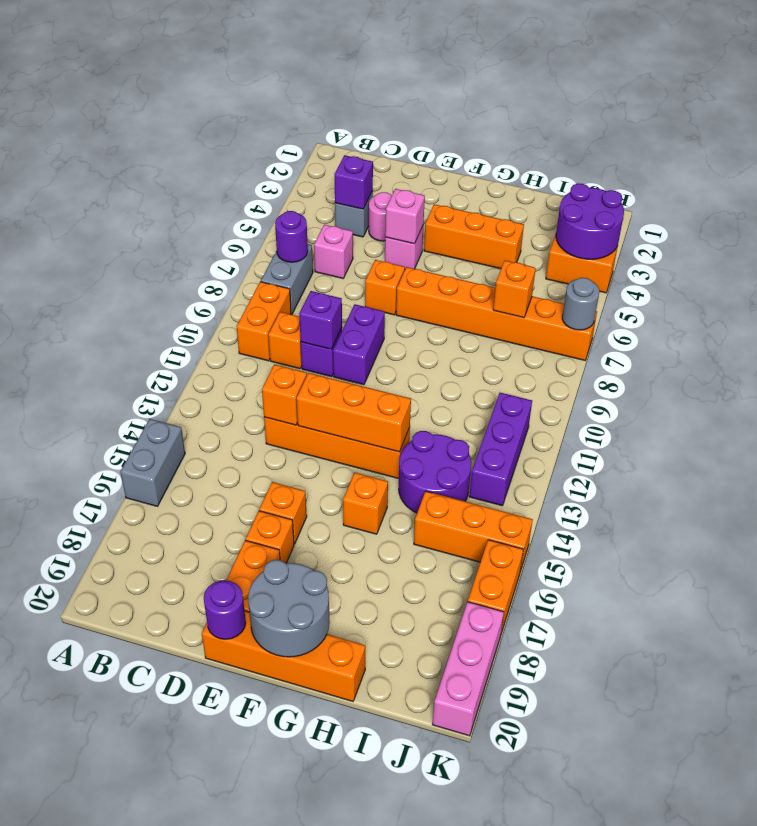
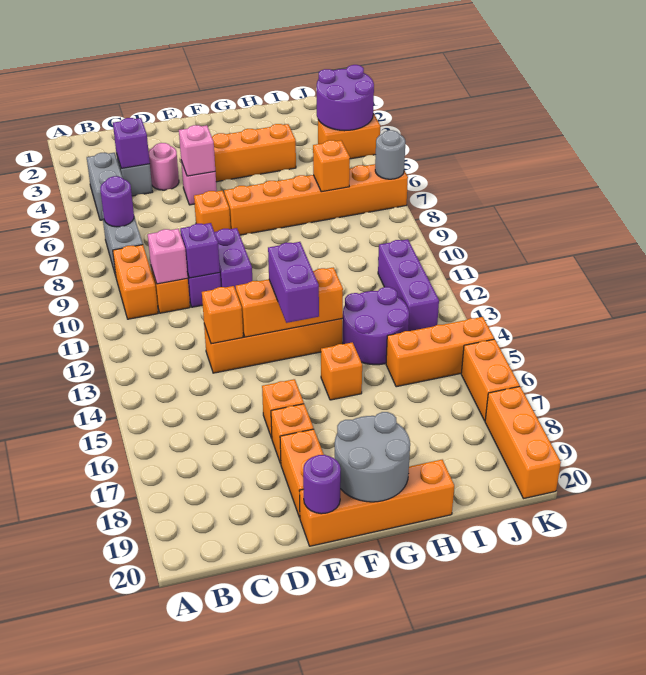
grey 1x2 brick [120,419,185,506] -> grey 1x2 brick moved to [87,153,122,220]
pink 1x1 brick [314,225,353,278] -> pink 1x1 brick moved to [148,229,188,284]
none -> purple 1x2 brick [268,242,319,323]
pink 1x3 brick [432,602,504,736] -> orange 1x3 brick [485,386,561,499]

